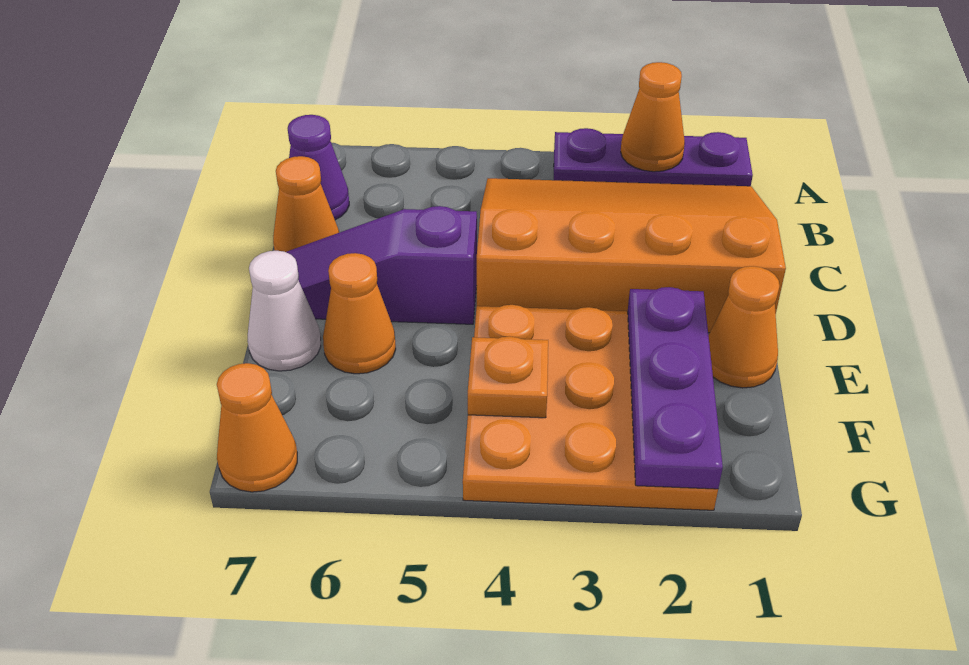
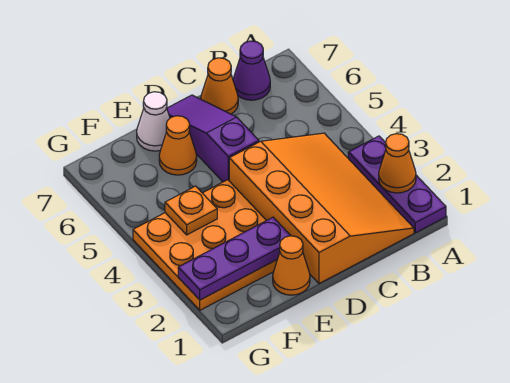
orange 1x1 cone [217,363,297,492] -> none

